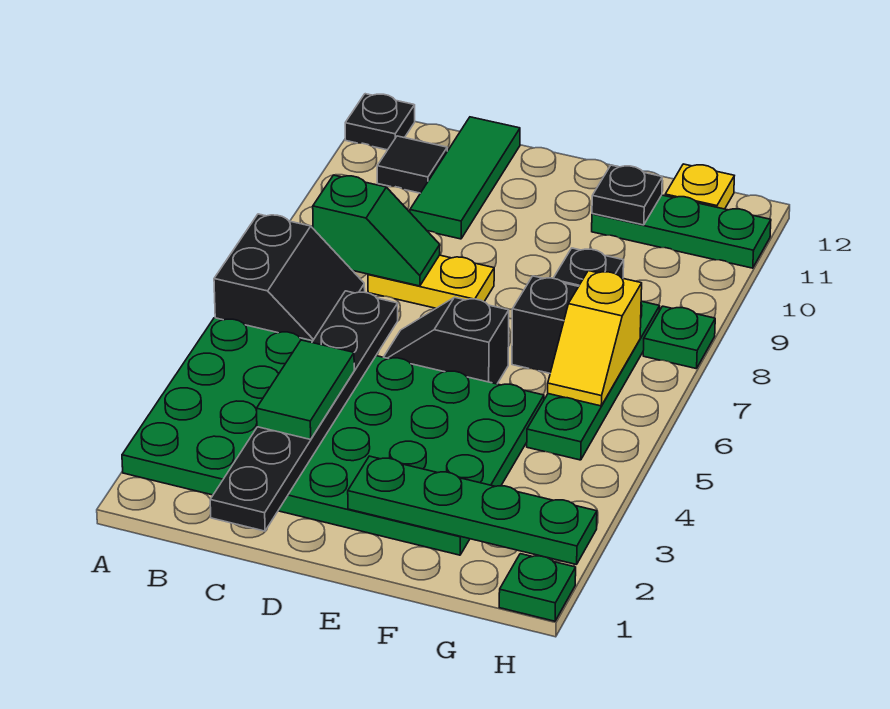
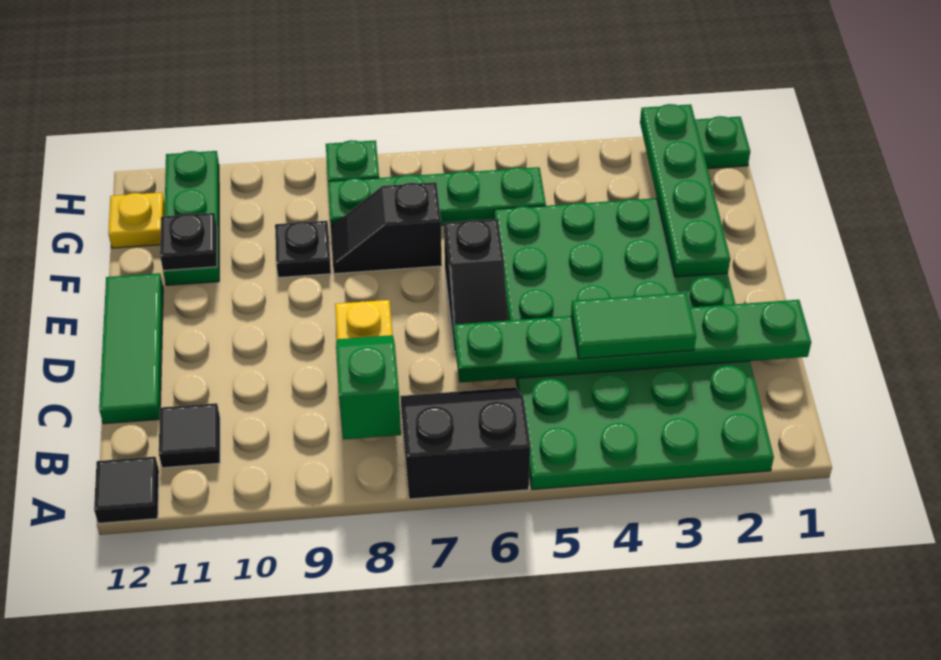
black 1x1 plate [345,94,415,150] -> black 1x1 tile [94,457,159,523]
black 1x6 plate [210,291,398,531] -> green 1x6 plate [454,300,811,383]
green 1x3 tile [410,117,520,239] -> green 1x3 tile turned to [99,273,163,424]
yellow 1x2 slope [548,271,642,406] -> none

